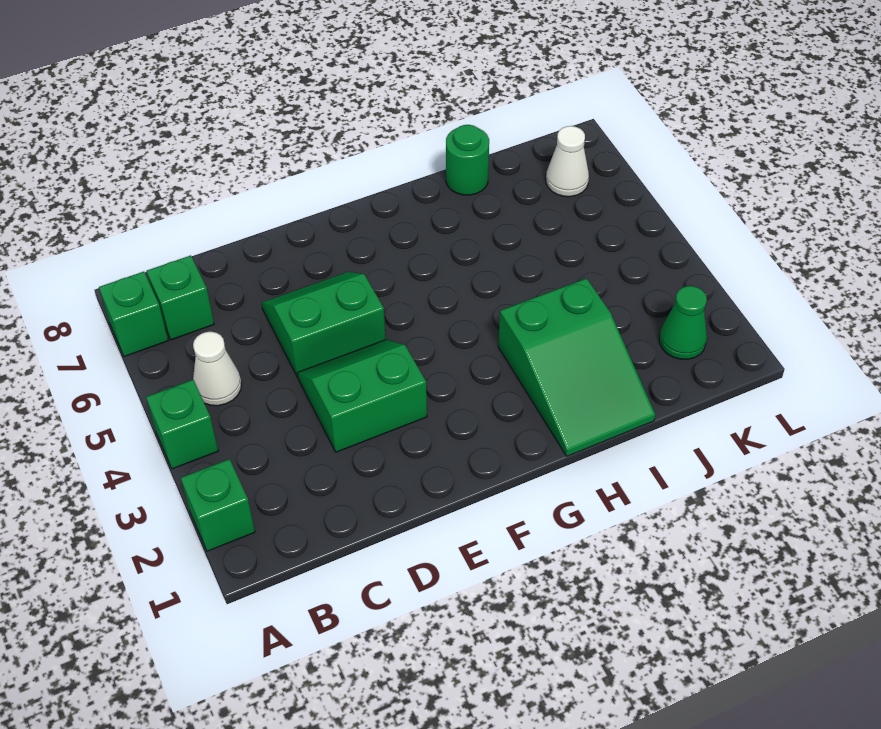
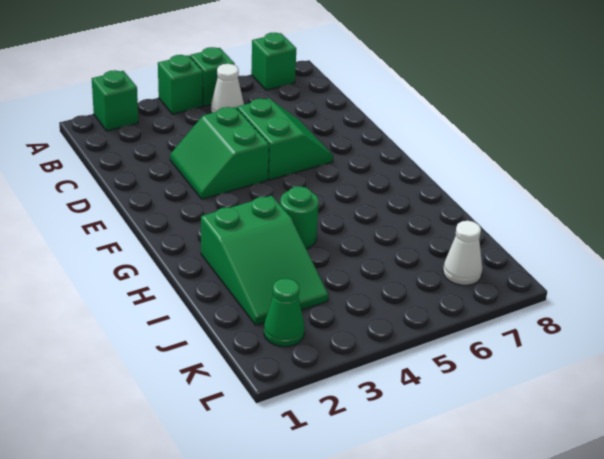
green 1x1 brick [147,255,214,340] -> green 1x1 brick moved to [190,47,235,106]
green 2x2 slope [297,340,427,452] -> green 2x2 slope turned to [170,107,269,199]
green 2x3 slope [498,278,655,456] -> green 2x3 slope turned to [201,196,328,325]
green 1x1 round brick [446,125,489,195] -> green 1x1 round brick moved to [280,186,319,249]

